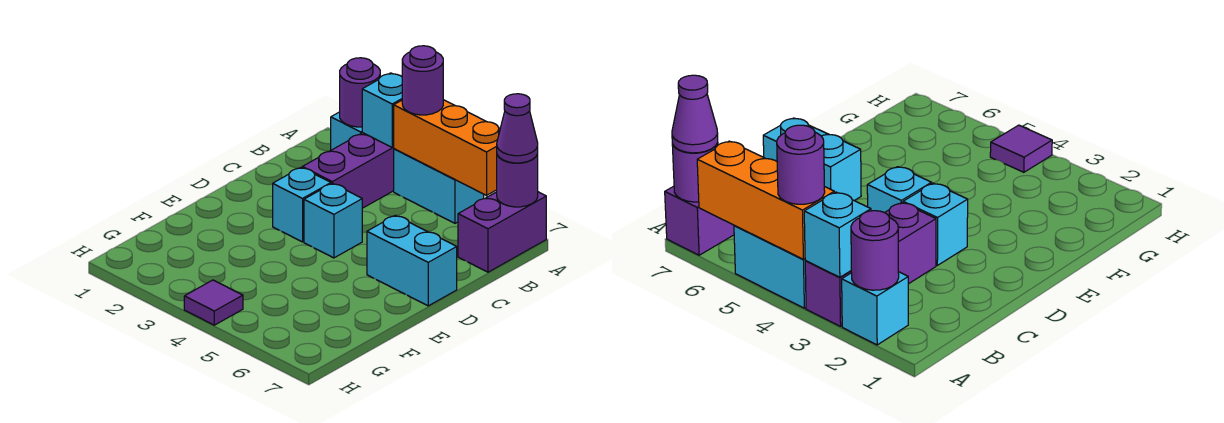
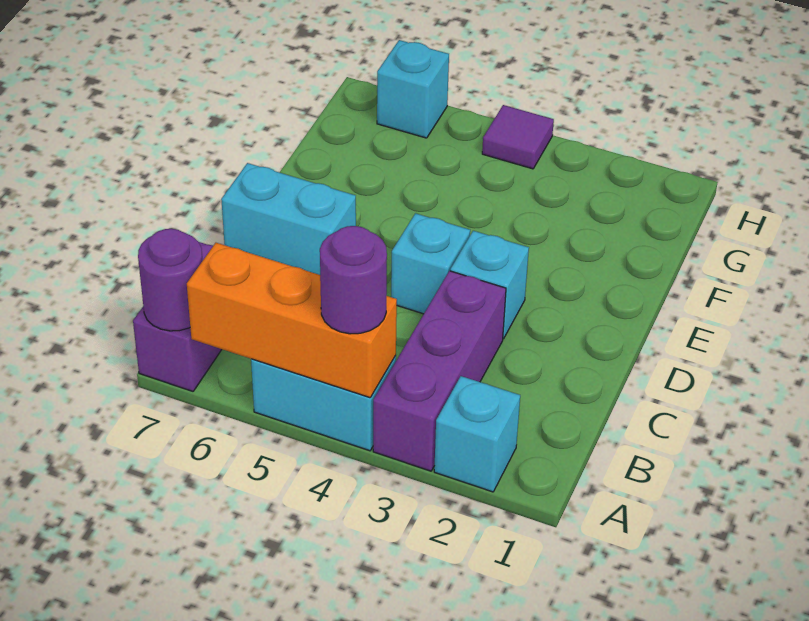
purple 1x1 round brick [340,58,380,127] -> none
cyan 1x1 brick [362,73,402,147] -> cyan 1x1 brick moved to [377,40,449,138]
purple 1x1 cone [497,94,538,163] -> none

